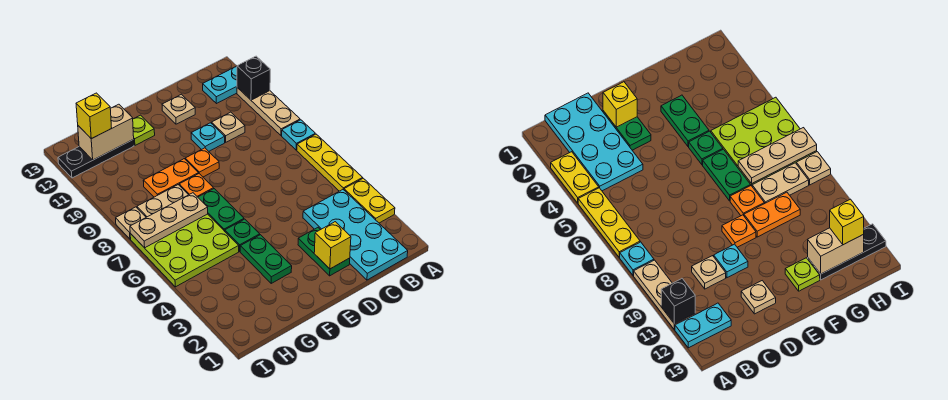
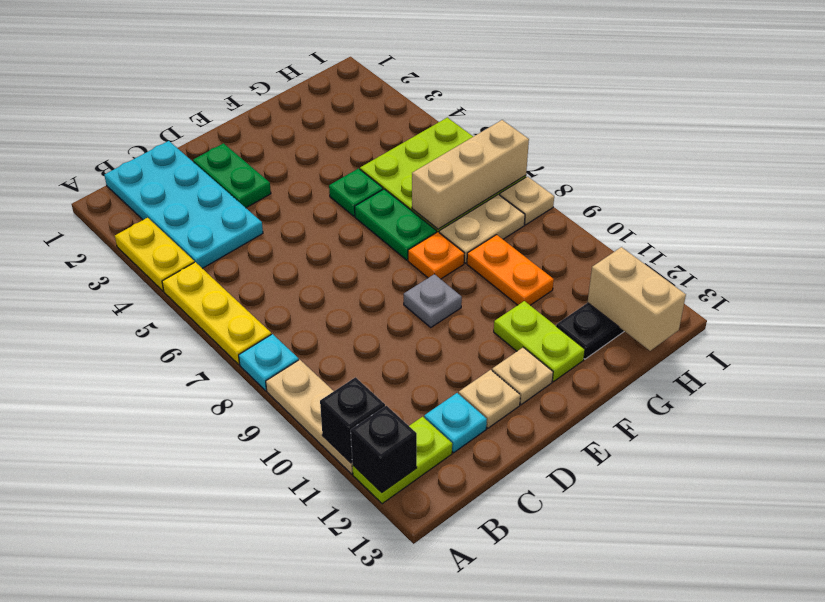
cyan 1x2 plate [203,66,237,104] -> lime 1x2 plate [352,417,452,504]
none -> black 1x1 brick [351,406,417,492]
tan 1x1 plate [212,112,245,142] -> tan 1x1 plate moved to [492,347,553,405]
yellow 1x1 brick [314,222,351,269] -> none
cyan 1x1 plate [191,123,225,151] -> cyan 1x1 plate moved to [424,393,487,453]
orange 1x1 plate [185,148,219,177] -> grey 1x1 plate [404,274,462,327]
green 1x2 plate [240,235,292,283] -> none
orange 1x2 plate [143,159,198,197] -> orange 1x2 plate turned to [467,235,554,305]
lime 1x1 plate [133,115,155,145] -> lime 1x2 plate [494,301,585,382]
tan 1x3 plate [130,193,208,248] -> tan 1x3 brick [412,120,529,229]
tan 1x2 brick [78,104,134,160] -> tan 1x2 brick turned to [588,247,686,351]
yellow 1x1 brick [76,93,111,139] -> none

